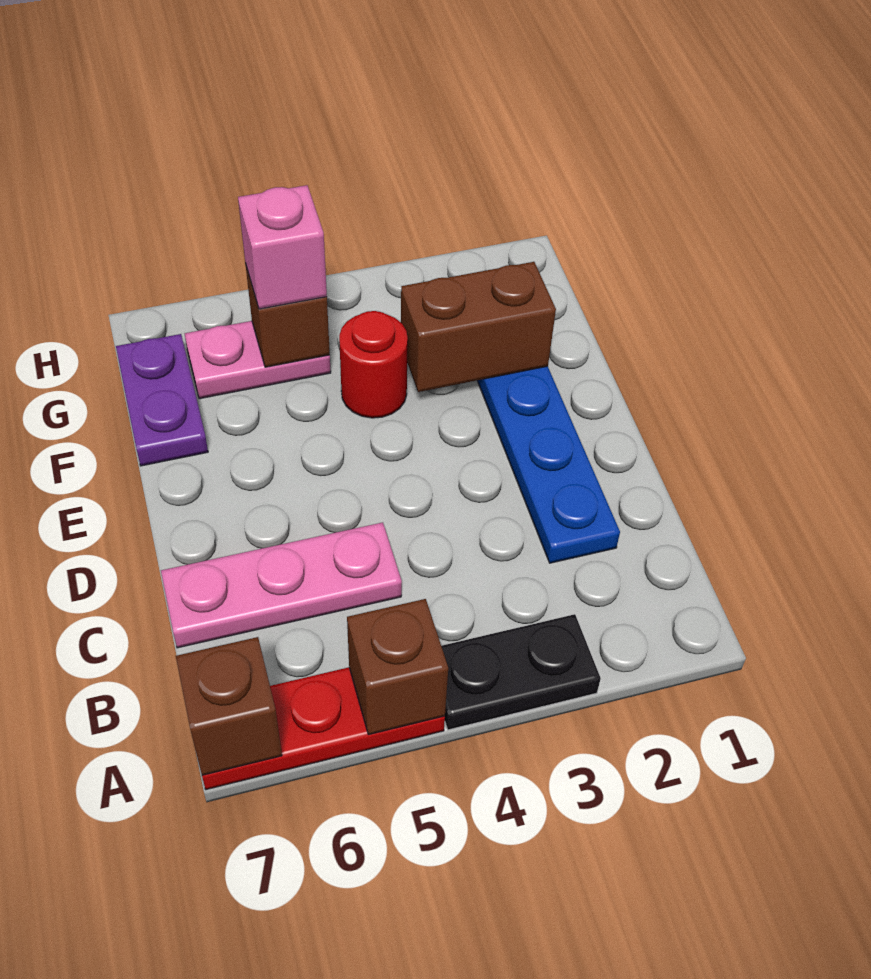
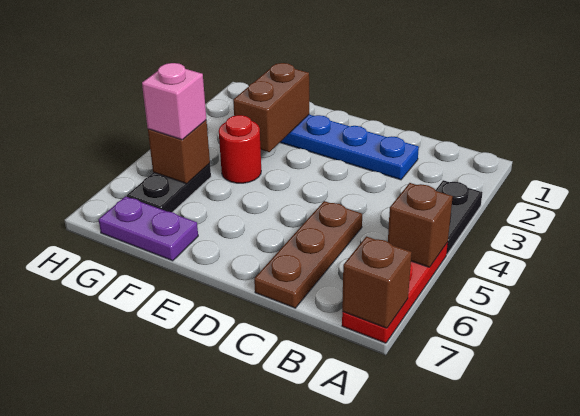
pink 1x3 plate [161,522,402,648] -> brown 1x3 plate [254,201,362,308]
pink 1x2 plate [185,321,331,399] -> black 1x2 plate [127,163,211,212]

